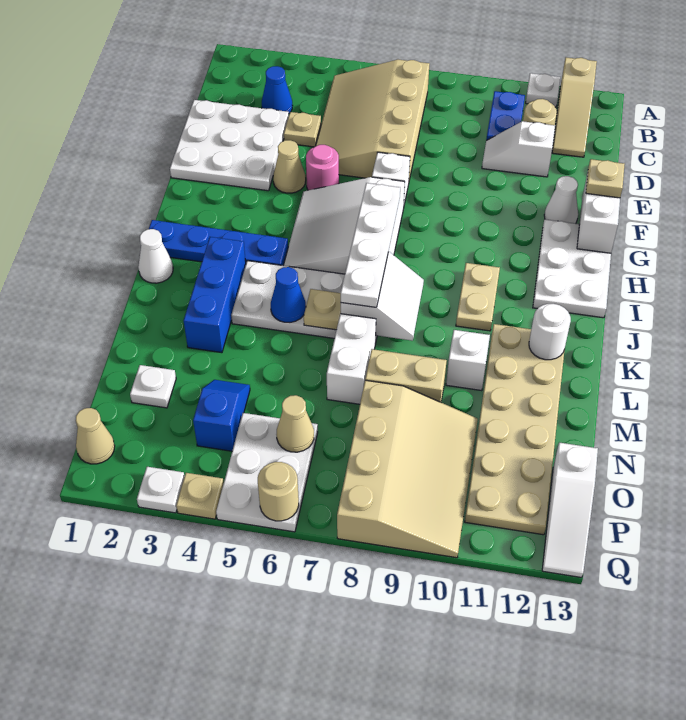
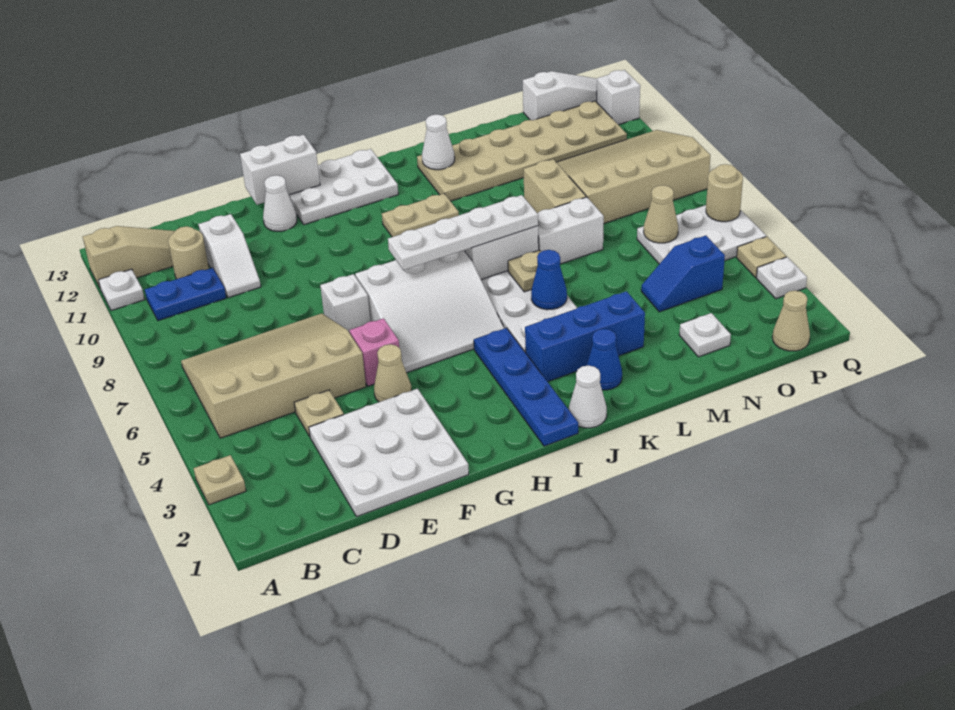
tan 3x4 slope [316,60,429,180] -> tan 3x4 slope turned to [181,313,366,438]
blue 1x1 cone [262,66,293,113] -> blue 1x1 cone moved to [586,329,622,390]
pink 1x1 round brick [306,145,339,190] -> pink 1x1 brick [350,318,399,386]
tan 1x1 plate [586,159,625,198] -> tan 1x1 plate moved to [194,455,246,505]
white 1x1 round brick [529,304,571,360] -> white 1x1 cone [422,114,455,170]
white 1x1 brick [446,330,490,391] -> white 1x1 brick moved to [597,70,640,125]

